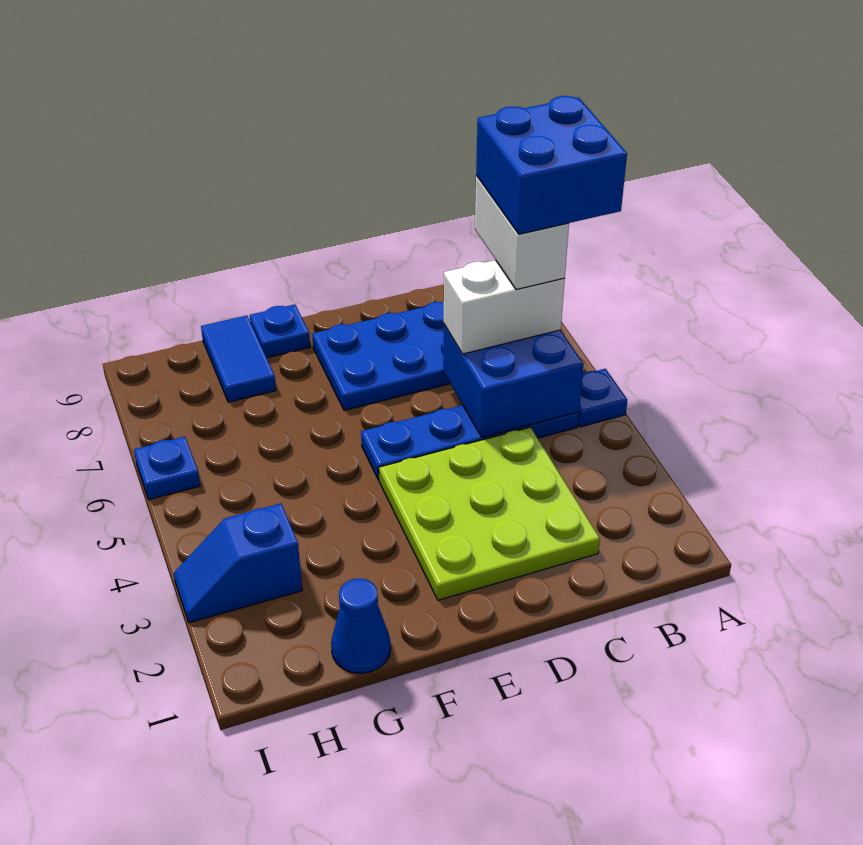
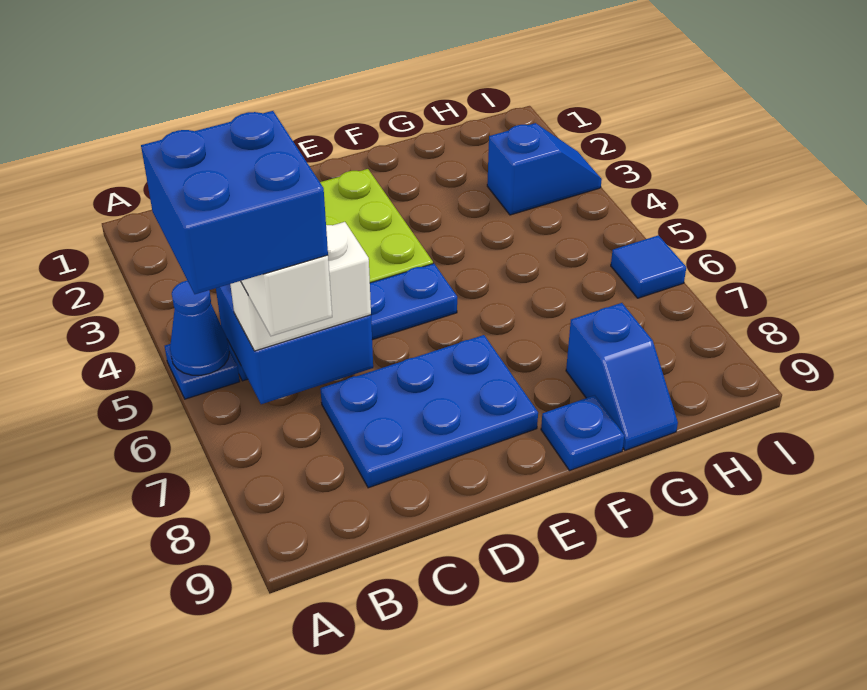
blue 1x1 cone [331,579,391,673] -> blue 1x1 cone moved to [170,281,229,375]
blue 1x2 tile [201,315,276,402] -> blue 1x2 slope [566,303,678,450]
blue 1x1 plate [134,437,200,500] -> blue 1x1 tile [611,235,686,298]

